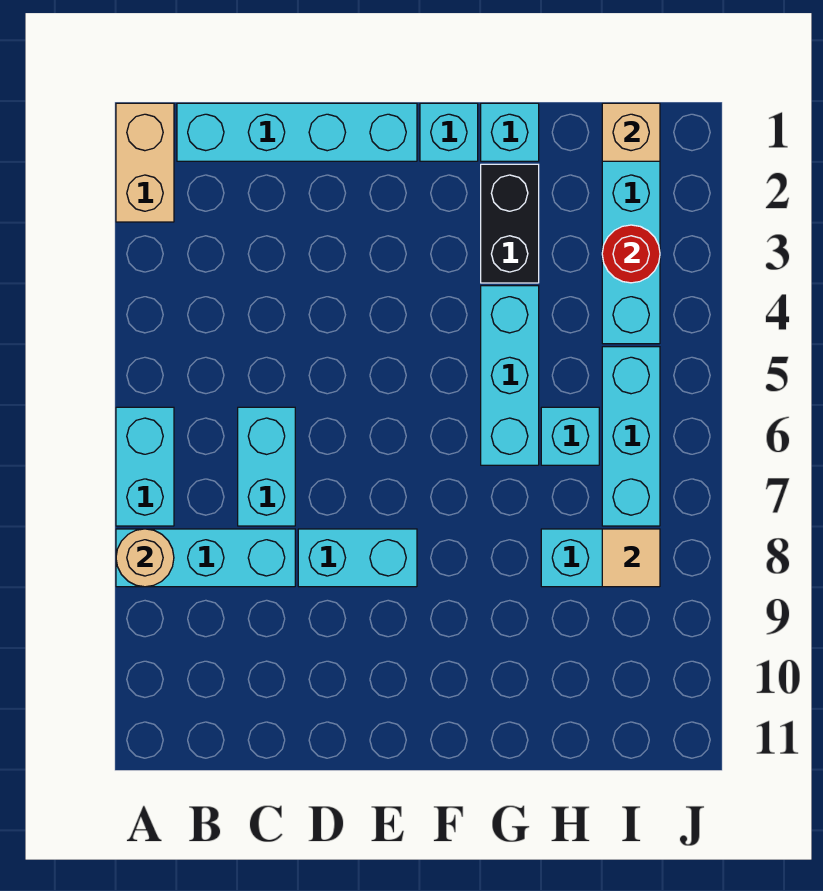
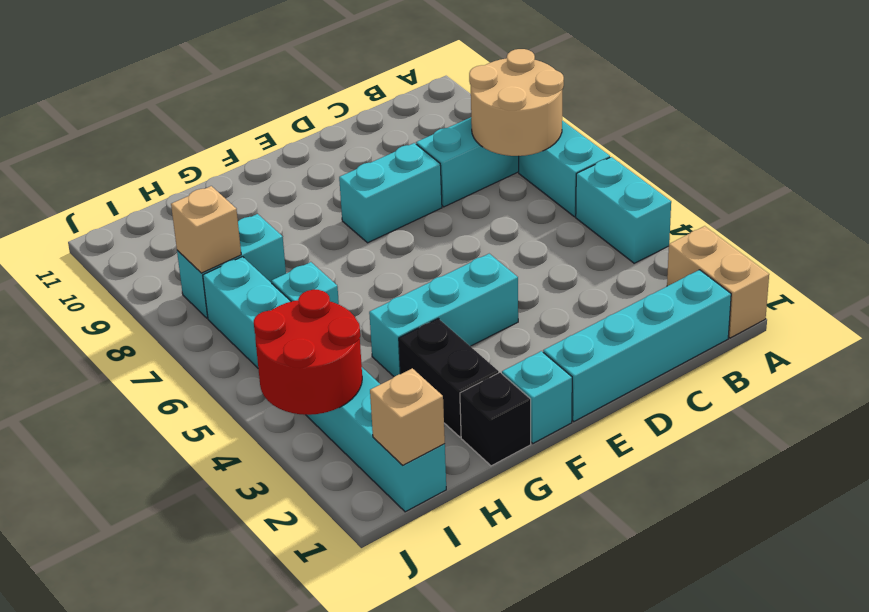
tan 1x1 round brick [116,529,174,587] -> tan 2x2 round brick [469,49,564,156]
cyan 1x2 brick [238,407,295,526] -> cyan 1x2 brick moved to [576,157,671,263]
cyan 1x1 brick [481,103,539,161] -> black 1x1 brick [460,373,531,466]
cyan 1x3 brick [481,286,539,465] -> cyan 1x3 brick turned to [369,254,518,377]
red 1x1 round brick [602,225,660,283] -> red 2x2 round brick [254,290,362,415]
tan 1x1 tile [602,529,660,587] -> tan 1x1 brick [171,186,241,273]

